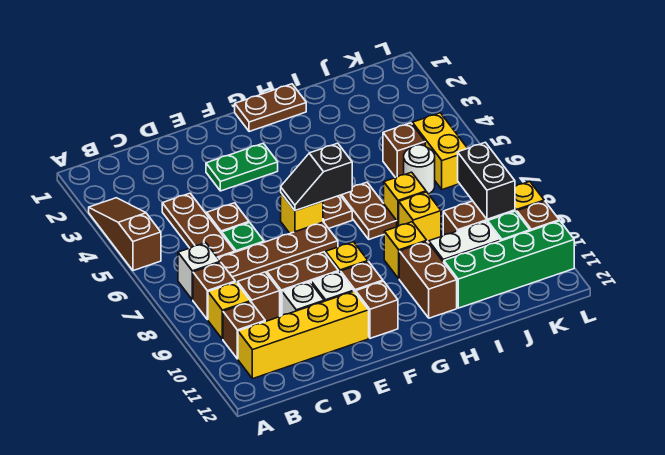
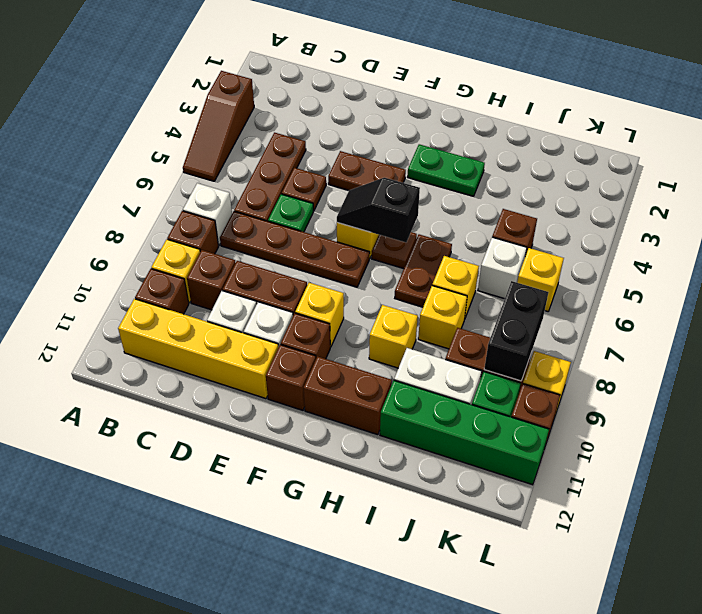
brown 1x3 slope [89,198,161,271] -> brown 1x3 slope turned to [183,71,254,181]
green 1x2 plate [206,143,278,191] -> green 1x2 plate moved to [408,144,485,196]
brown 1x2 plate [235,84,306,132] -> brown 1x2 plate moved to [328,151,406,190]
brown 1x2 brick [399,242,457,318] -> brown 1x2 brick turned to [304,356,392,435]
white 1x1 round brick [404,145,435,194] -> white 1x1 brick [478,237,527,299]
yellow 1x2 brick [412,113,468,190] -> yellow 1x1 brick [517,248,564,311]

